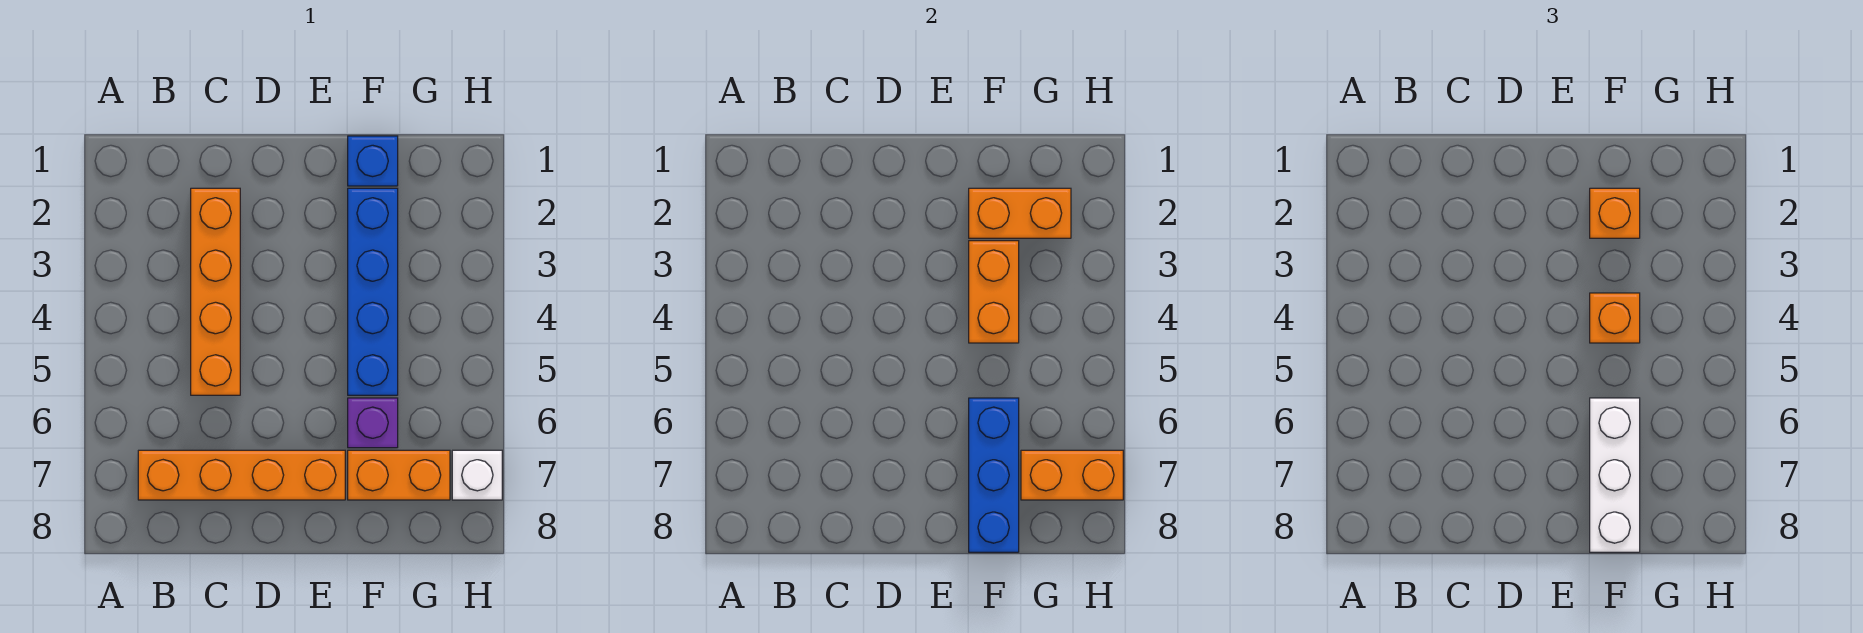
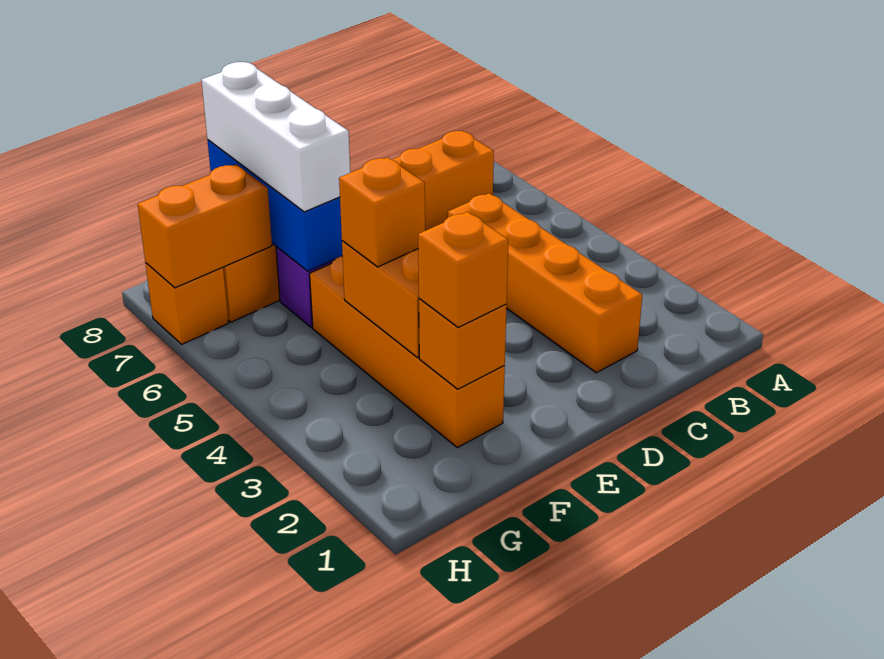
blue 1x1 brick [348,136,398,186] -> none
blue 1x4 brick [348,188,398,395] -> orange 1x4 brick [310,256,505,448]
orange 1x2 brick [969,188,1071,238] -> orange 1x1 brick [419,299,507,389]
white 1x1 brick [452,450,502,500] -> orange 1x1 brick [145,263,229,344]

